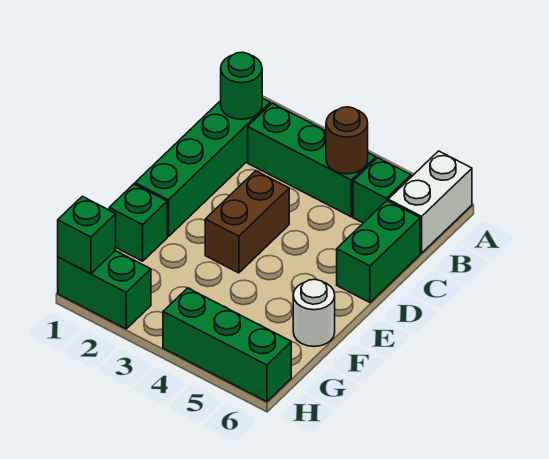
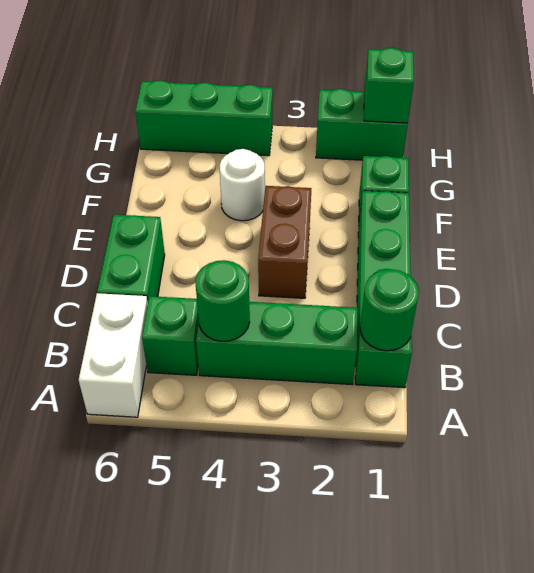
brown 1x1 round brick [326,107,368,174] -> green 1x1 round brick [195,260,250,341]
white 1x1 round brick [293,279,335,346] -> white 1x1 round brick moved to [219,149,265,221]

